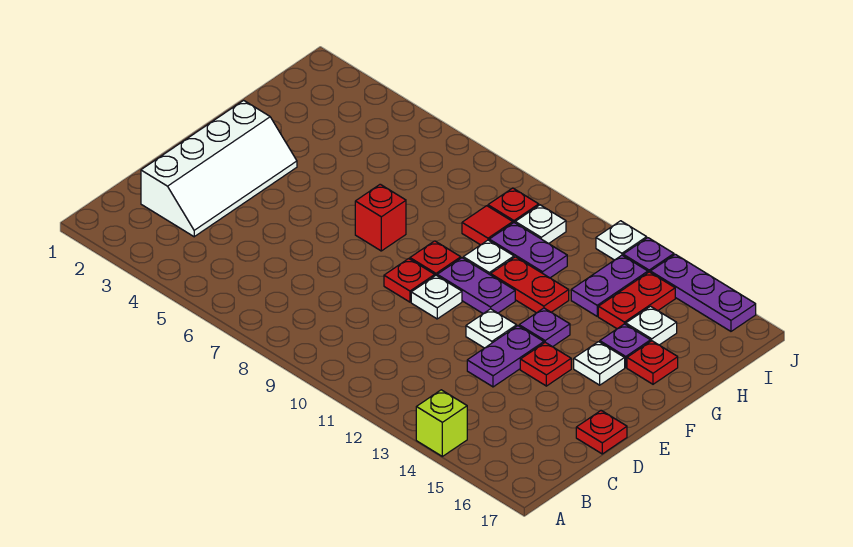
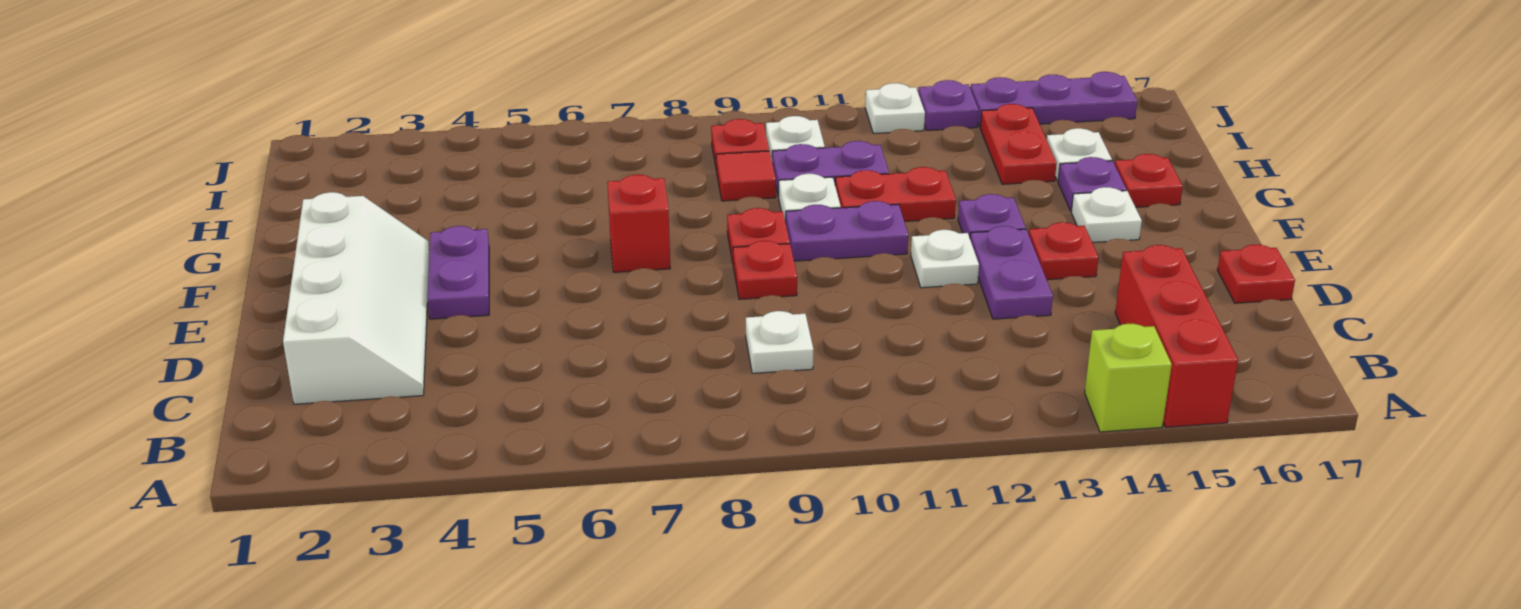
none -> red 1x3 brick [1115,245,1238,427]
white 1x1 plate [411,275,462,319] -> white 1x1 plate moved to [746,311,813,373]
purple 1x2 plate [571,255,648,316] -> purple 1x2 plate moved to [428,226,489,319]

